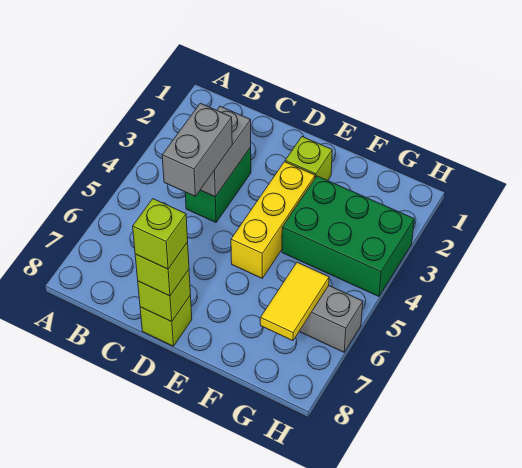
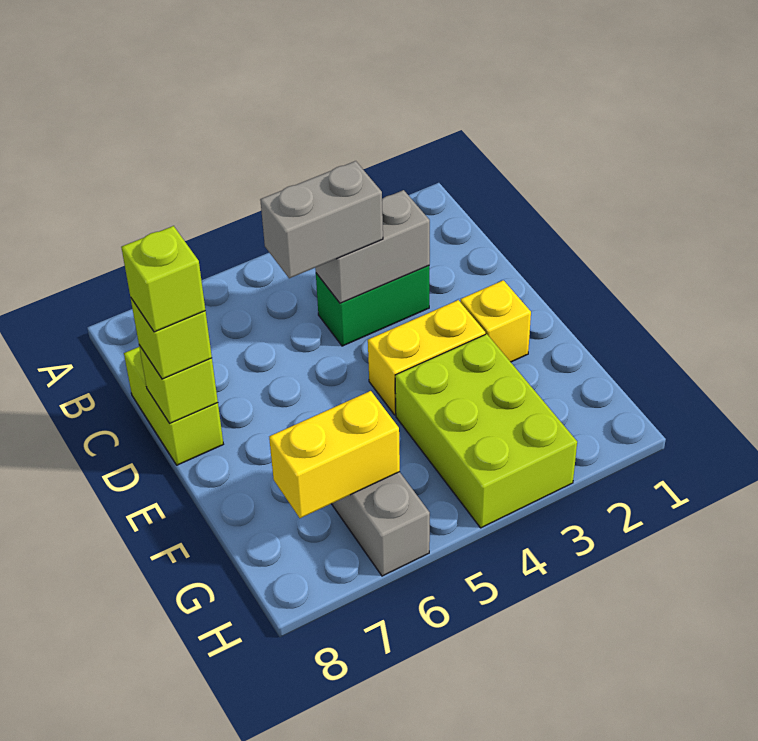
lime 1x1 brick [140,295,192,346] -> lime 1x2 brick [124,347,223,465]
lime 1x1 brick [285,137,332,181] -> yellow 1x1 brick [460,280,531,362]
yellow 1x3 brick [231,162,315,278] -> yellow 1x2 brick [368,300,485,415]
green 2x3 brick [282,176,414,296] -> lime 2x3 brick [395,334,577,528]
yellow 1x2 tile [260,262,329,341] -> yellow 1x2 brick [269,391,400,518]

